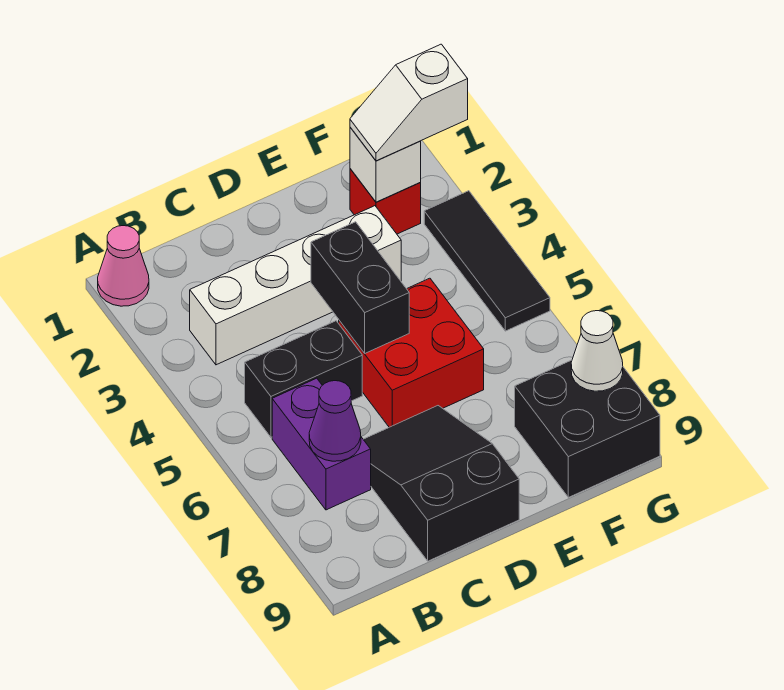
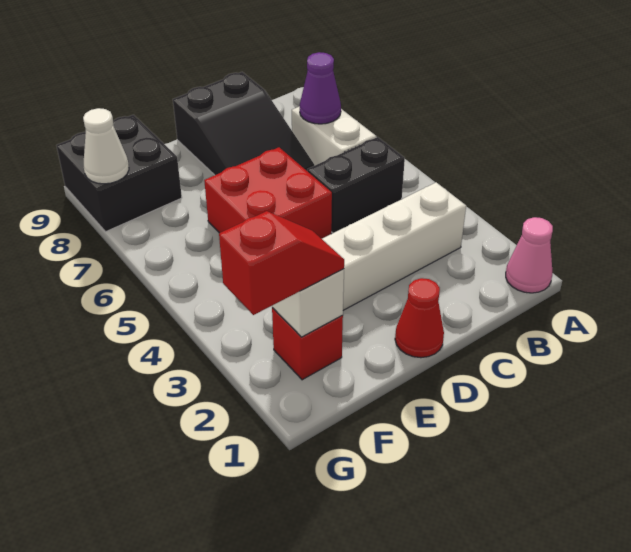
purple 1x2 brick [272,378,371,510] -> white 1x2 brick [292,106,376,165]
none -> red 1x1 cone [395,278,444,358]
black 1x2 brick [311,222,409,353] -> none
white 1x2 slope [350,44,468,161] -> red 1x2 slope [219,211,344,315]
black 1x3 tile [424,191,550,331] -> none

